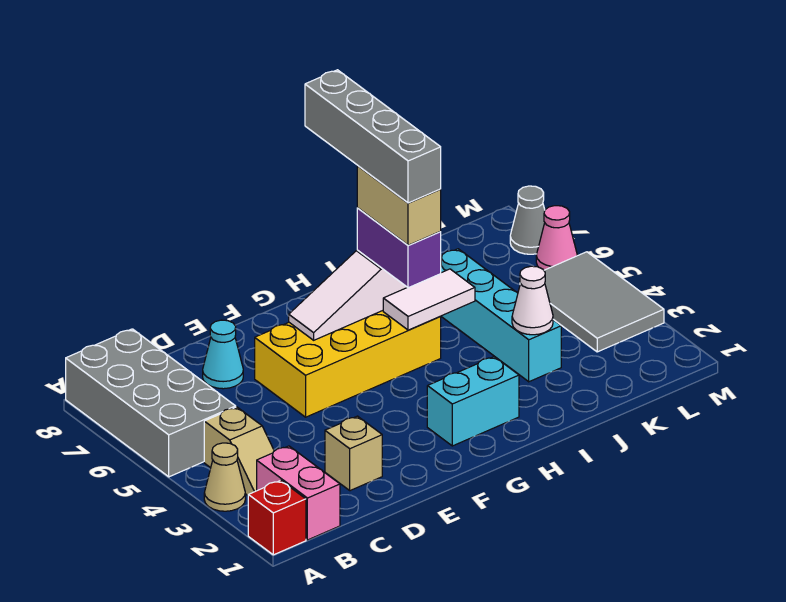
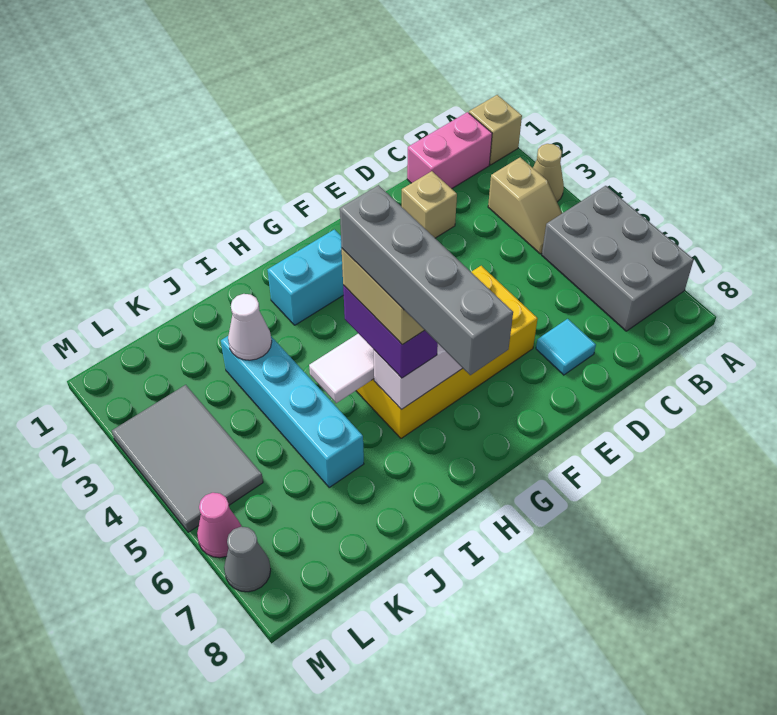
red 1x1 brick [248,481,306,555] -> tan 1x1 brick [469,95,522,165]
grey 2x4 brick [66,329,236,477] -> grey 2x3 brick [542,186,694,331]
pink 1x2 brick [257,446,340,540] -> pink 1x2 brick turned to [407,112,492,189]
tan 1x2 slope [204,407,274,495] -> tan 1x2 slope turned to [488,157,562,254]
cyan 1x1 cone [203,320,243,389] -> cyan 1x1 tile [536,319,596,375]

